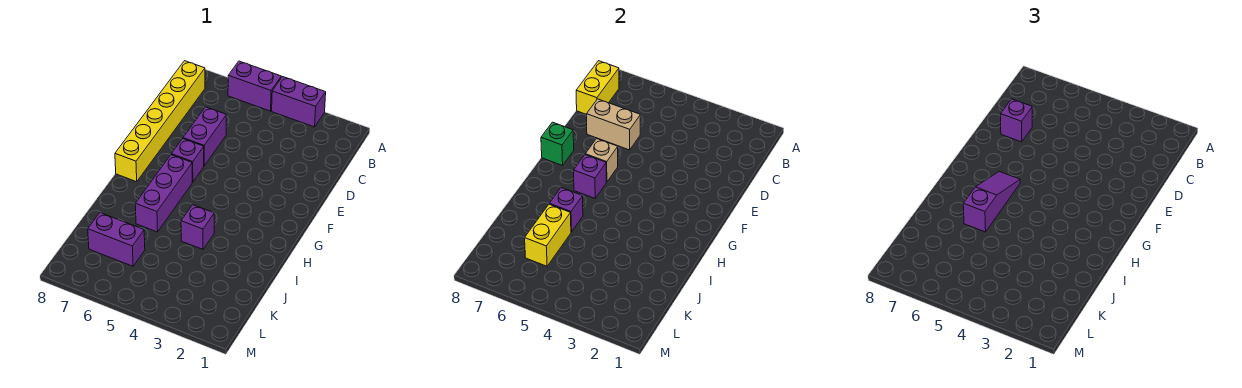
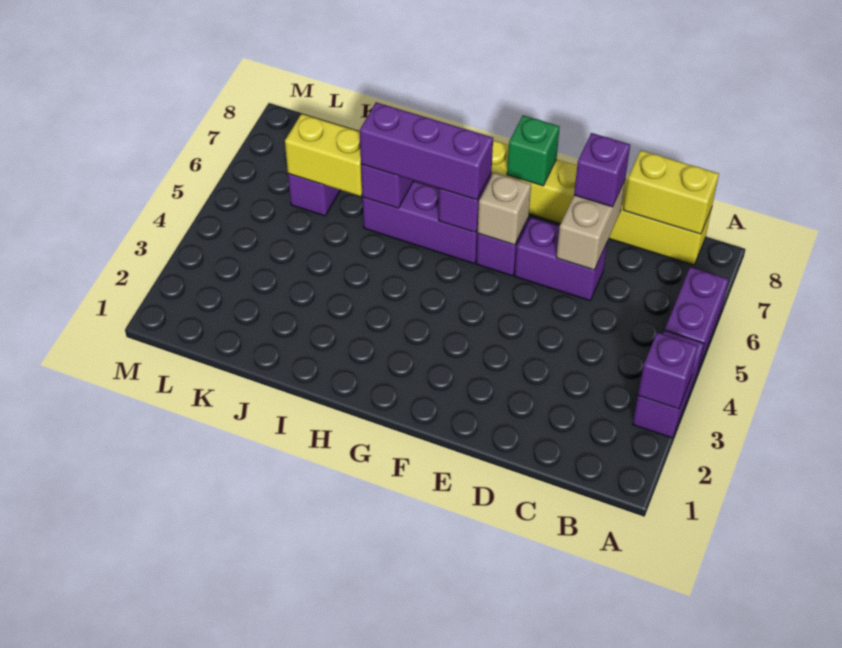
purple 1x3 slope [963,171,1020,232] -> purple 1x3 brick [360,102,493,200]
purple 1x1 brick [181,205,214,249] -> purple 1x1 brick moved to [638,332,698,409]

